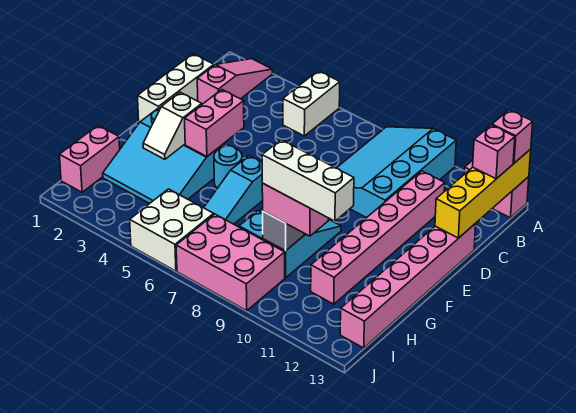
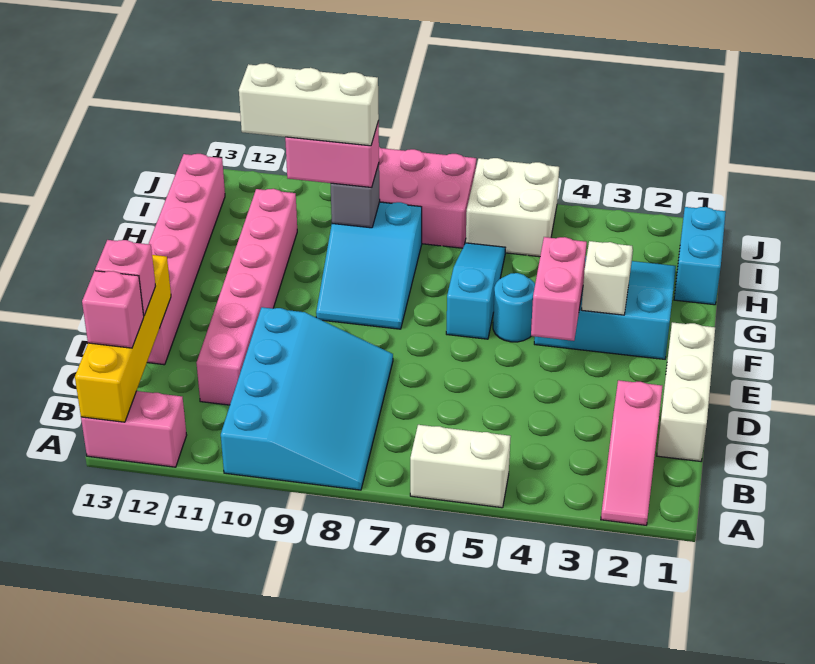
white 1x2 brick [283,71,340,136] -> white 1x2 brick turned to [410,425,511,508]
pink 1x1 brick [492,110,533,163] -> pink 1x1 brick moved to [95,240,156,316]
pink 1x2 brick [60,126,120,192] -> cyan 1x2 brick [674,207,726,305]

